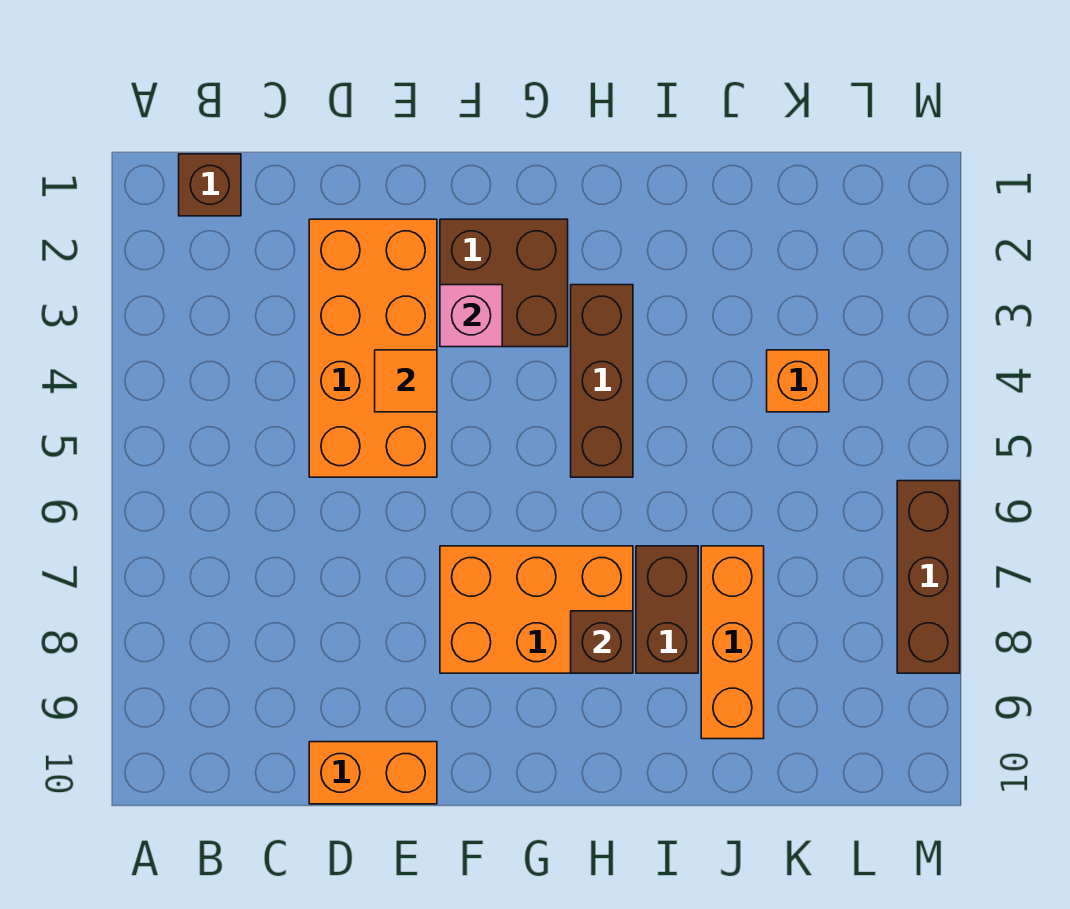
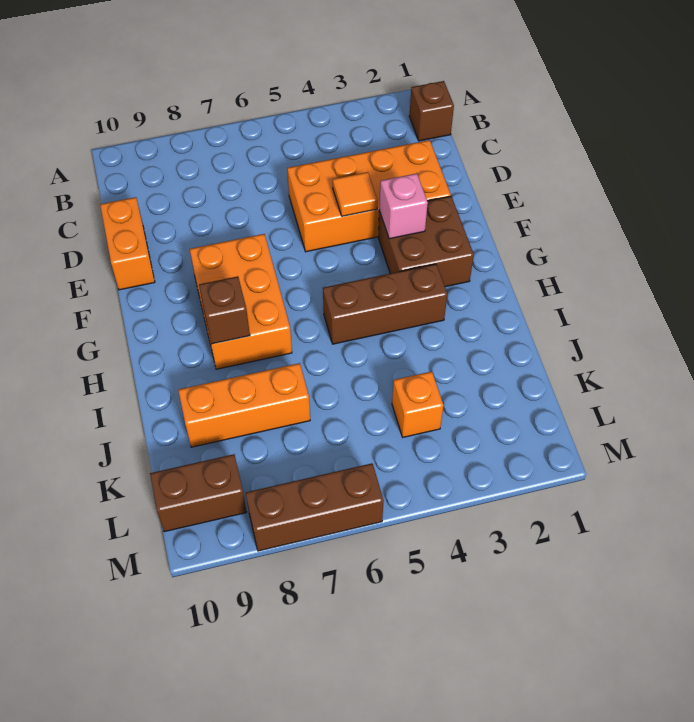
brown 1x2 brick [636,546,698,673] -> brown 1x2 brick moved to [150,454,247,532]

